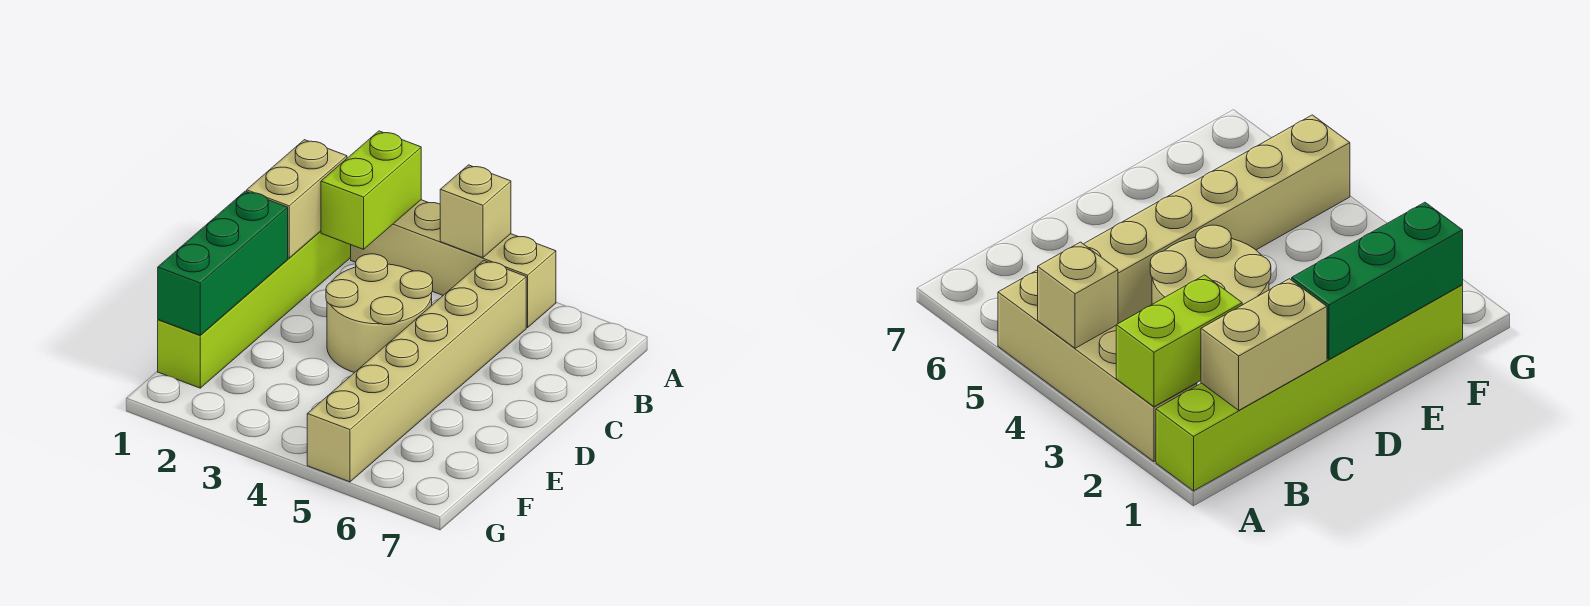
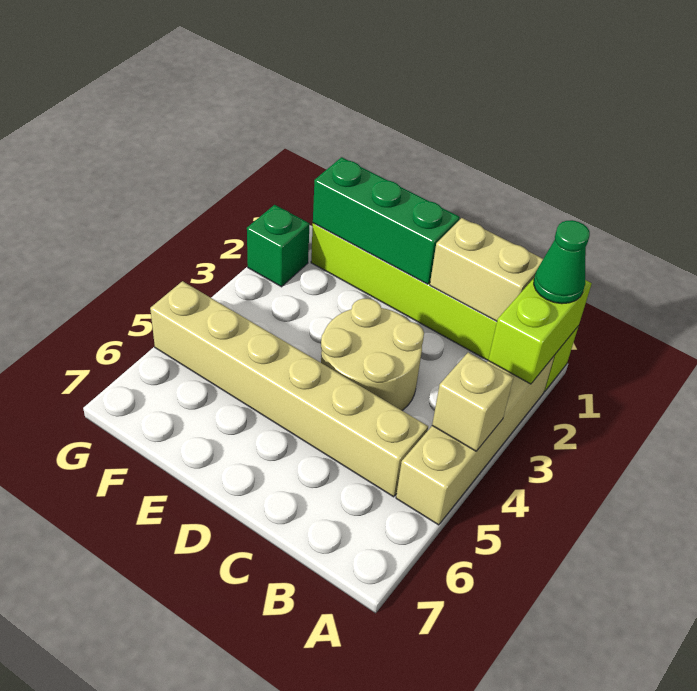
none -> green 1x1 cone [534,220,590,304]
lime 1x2 brick [321,131,421,249] -> lime 1x2 brick turned to [488,278,592,384]
none -> green 1x1 brick [247,205,310,287]

